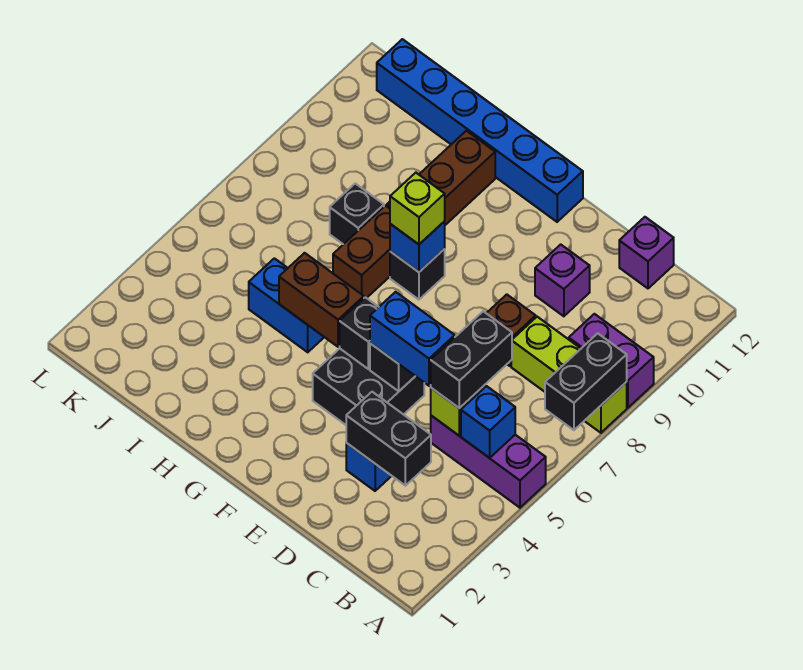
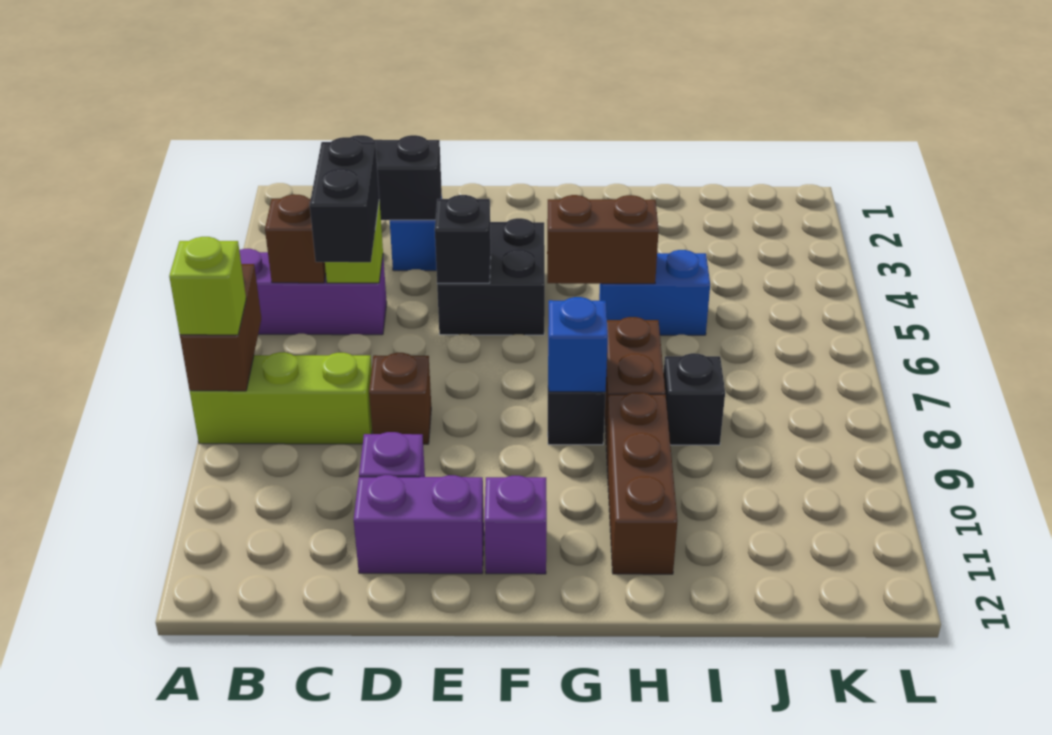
black 1x2 brick [545,333,627,430] -> brown 1x2 brick [180,264,261,391]
purple 1x2 brick [569,314,654,408] -> purple 1x2 brick moved to [354,475,484,574]
blue 1x1 brick [461,386,515,458] -> brown 1x1 brick [265,194,326,283]
purple 1x1 brick [619,217,674,288] -> purple 1x1 brick moved to [484,476,547,574]
blue 1x2 brick [370,292,455,386] -> none
black 1x1 brick [340,297,378,369] -> none
blue 1x6 brick [377,39,583,222] -> none
lime 1x1 brick [390,173,445,244] -> lime 1x1 brick moved to [169,237,246,335]

